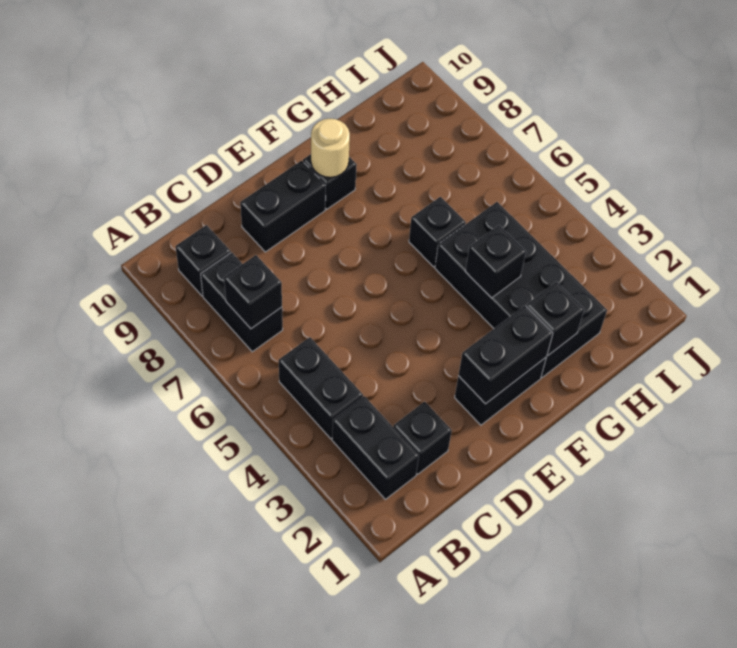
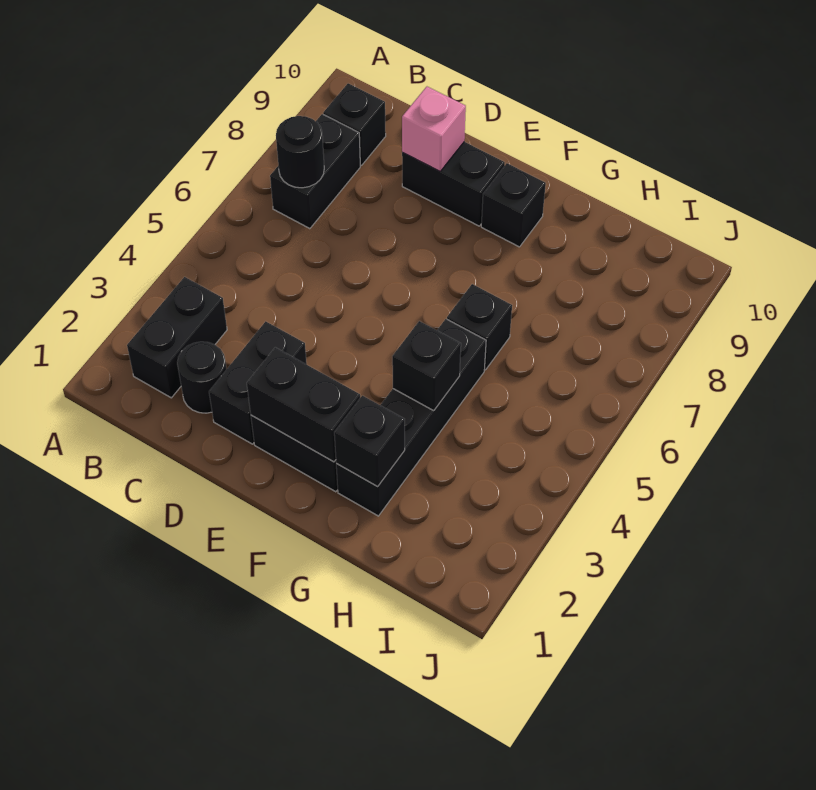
black 1x2 brick [279,337,363,439] -> black 1x2 brick moved to [209,321,307,444]
black 1x1 brick [224,255,282,329] -> black 1x1 round brick [276,116,324,188]
black 1x1 brick [393,402,452,474] -> black 1x1 round brick [177,342,227,413]
none -> pink 1x1 brick [402,87,466,171]
tan 1x1 round brick [311,119,350,177] -> none
black 2x4 brick [435,202,607,378] -> black 1x4 brick [336,319,486,516]

